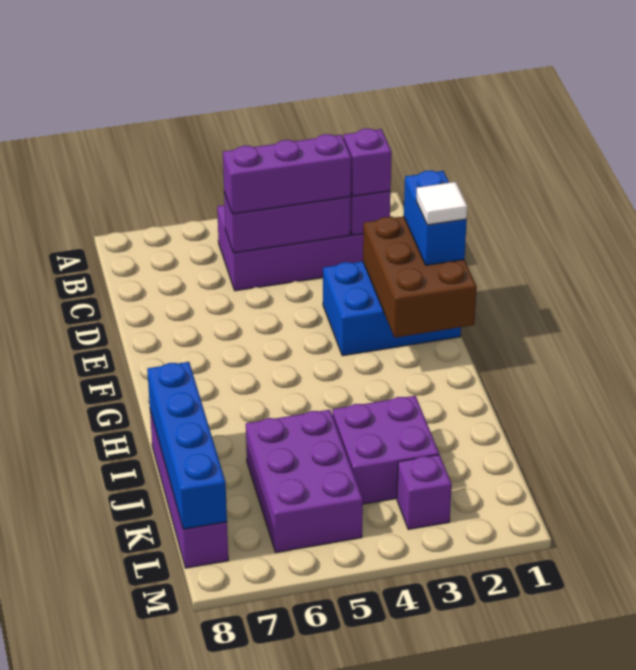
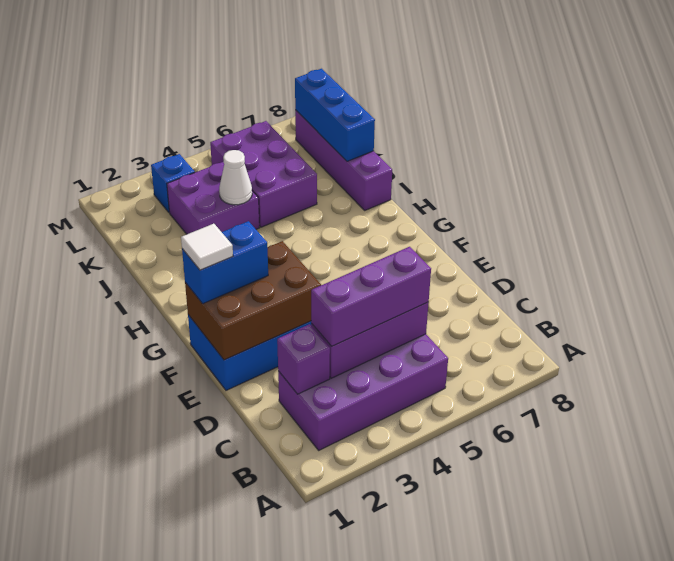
purple 1x1 brick [344,129,392,196] -> none
brown 2x3 brick [363,216,477,338] -> brown 2x3 brick turned to [185,241,321,360]
blue 1x2 brick [404,171,467,265] -> blue 1x2 brick turned to [182,221,268,304]
blue 1x4 brick [147,362,227,529] -> blue 1x3 brick [295,69,375,161]
none -> white 1x1 cone [219,150,252,205]
purple 1x1 brick [397,455,452,530] -> blue 1x1 brick [151,154,195,213]

